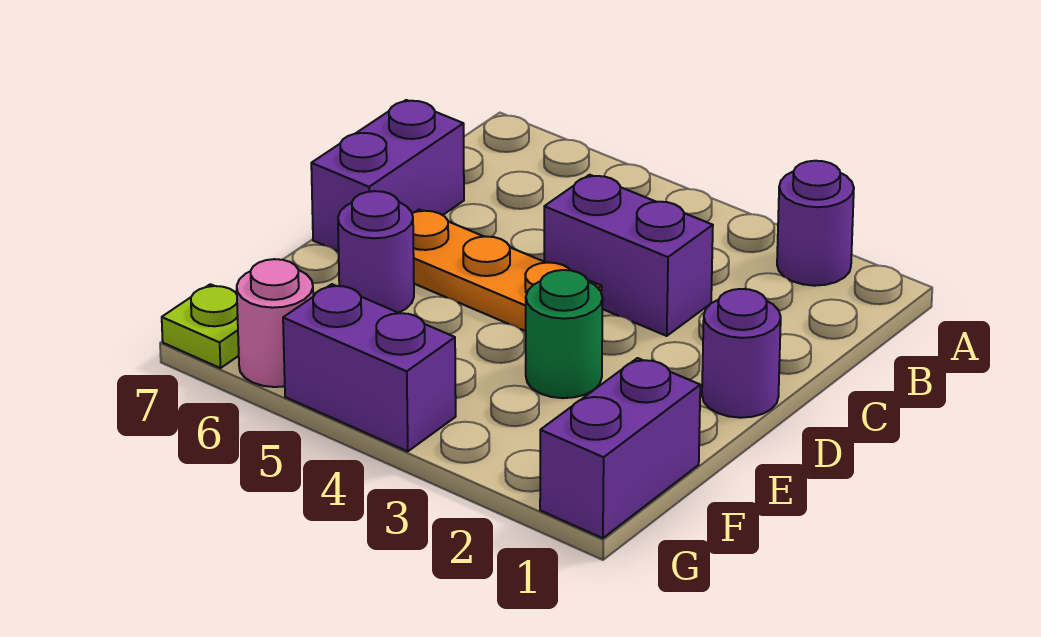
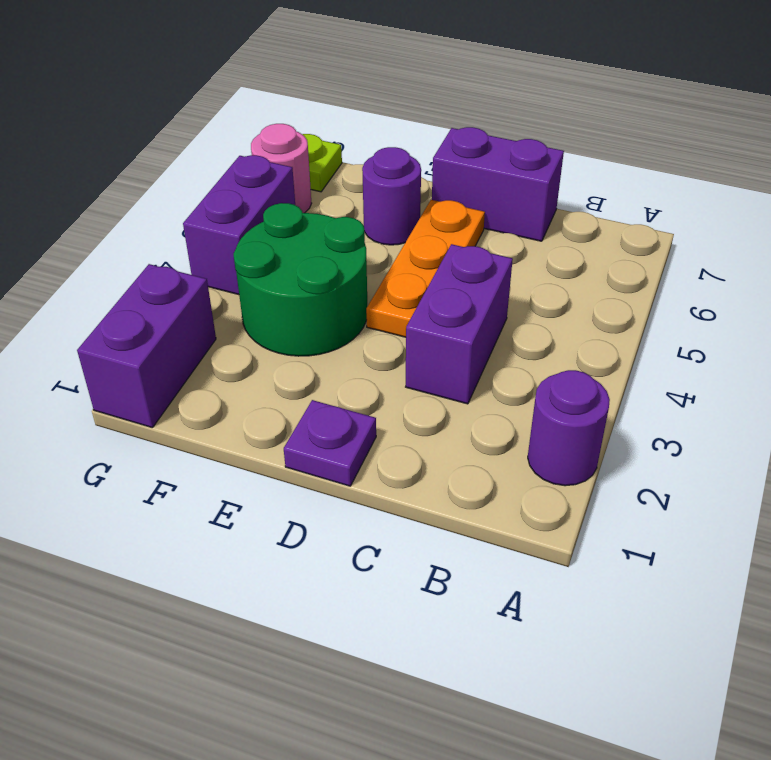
purple 1x1 round brick [702,289,781,418] -> purple 1x1 plate [284,400,376,486]
green 1x1 round brick [526,270,603,398] -> green 2x2 round brick [234,203,367,356]
purple 1x2 brick [540,358,700,538] -> purple 1x2 brick turned to [77,264,216,427]

